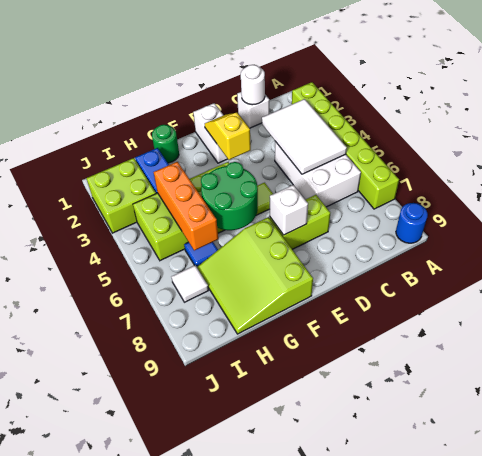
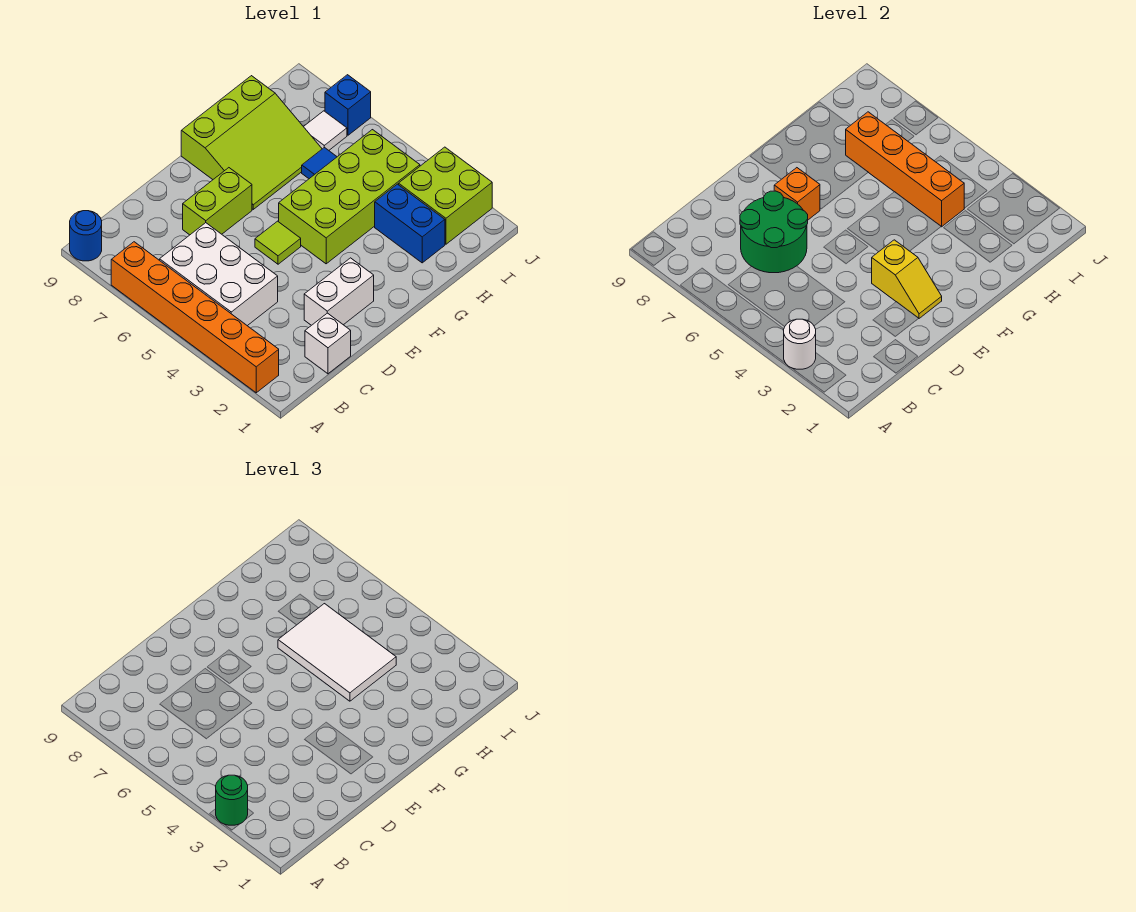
lime 1x6 brick [292,82,399,209] -> orange 1x6 brick [111,242,279,393]
white 2x3 tile [262,99,347,174] -> white 2x3 tile moved to [278,604,396,701]
white 1x1 round brick [241,65,265,105] -> white 1x1 round brick moved to [784,319,816,369]
white 1x2 brick [193,103,228,163] -> white 1x2 brick turned to [304,258,374,325]
white 1x1 brick [270,185,308,235] -> orange 1x1 brick [774,168,820,220]
green 2x2 round brick [201,162,258,230] -> green 2x2 round brick moved to [740,191,808,273]
lime 3x3 slope [197,217,313,334] -> lime 3x3 slope turned to [181,76,322,209]
green 1x1 round brick [152,125,179,163] -> green 1x1 round brick moved to [216,775,248,825]
orange 1x3 brick [154,162,218,251] -> orange 1x4 brick [846,112,964,227]
none -> blue 1x1 brick [325,75,371,135]

